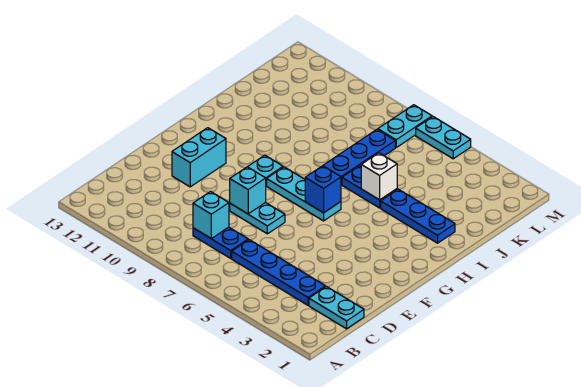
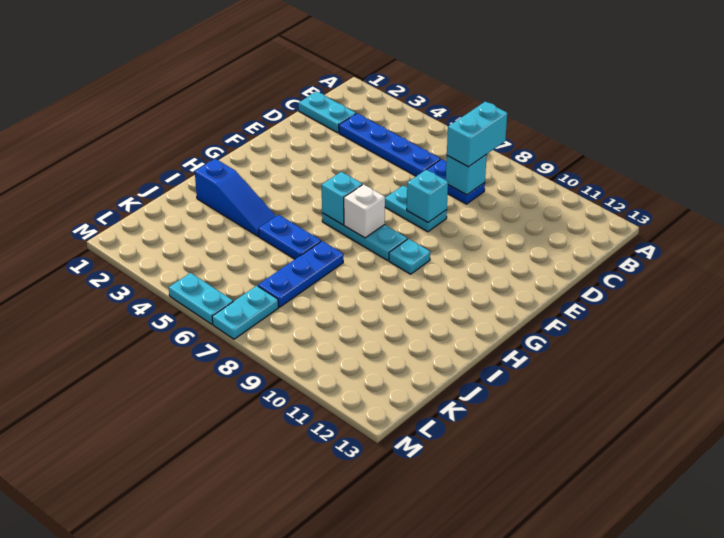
cyan 1x2 brick [172,128,226,187] -> cyan 1x2 brick moved to [447,102,507,167]
blue 1x1 brick [305,166,341,213] -> cyan 1x1 brick [322,172,362,225]
blue 1x3 plate [381,189,455,243] -> blue 1x3 slope [195,159,276,236]
white 1x1 brick [361,153,397,200] -> white 1x1 brick moved to [344,184,385,238]

